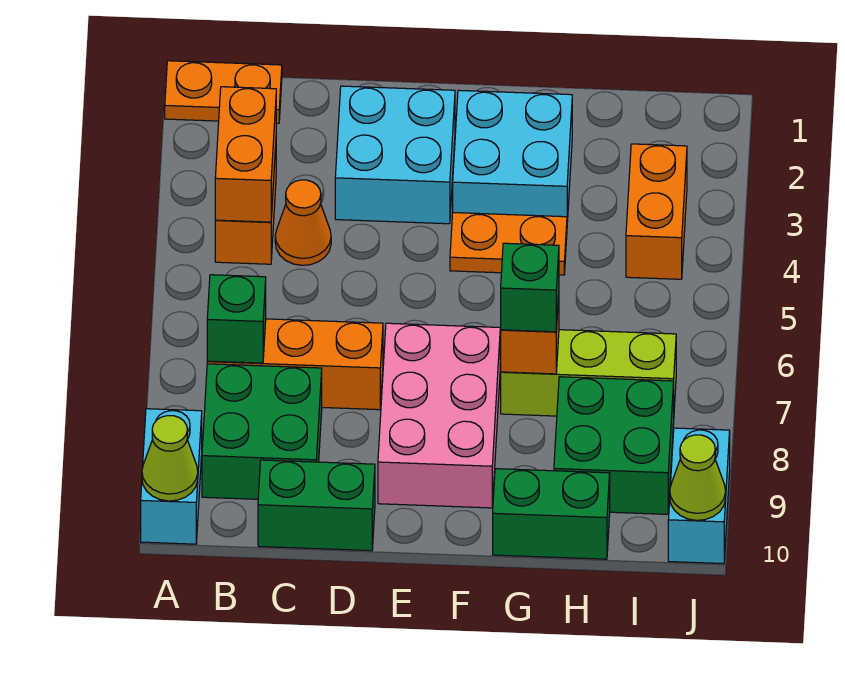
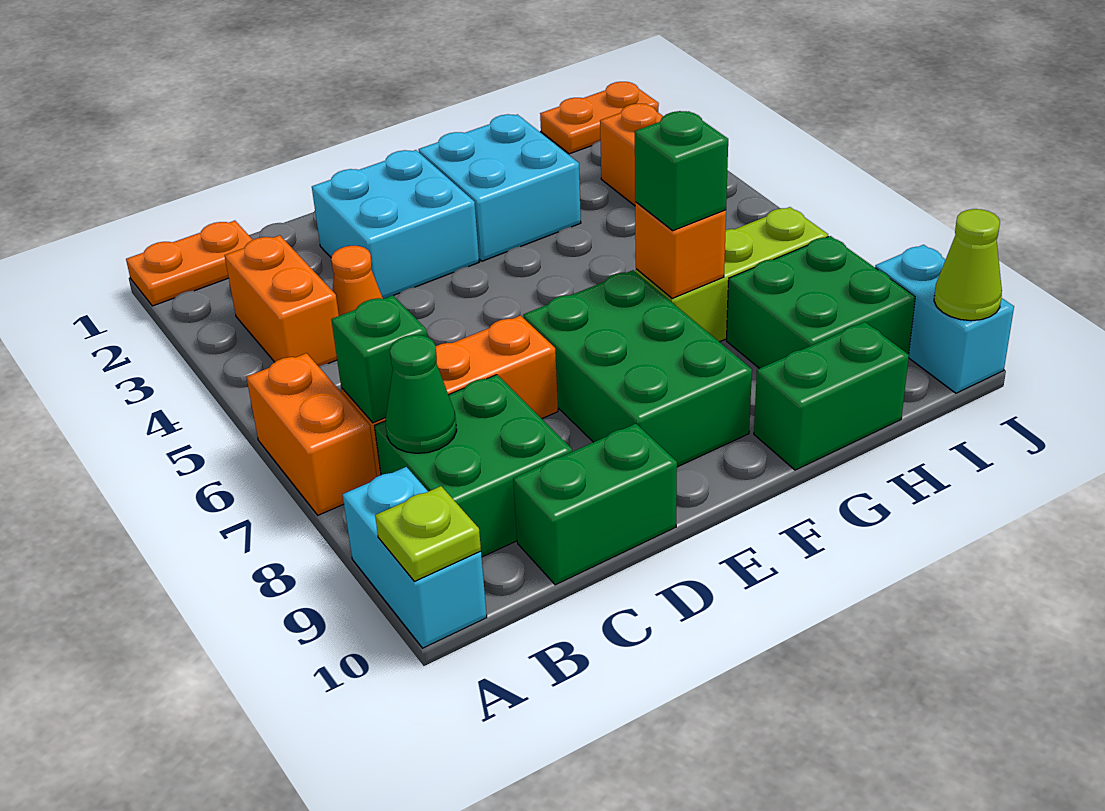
lime 1x1 cone [142,416,198,501] -> lime 1x1 plate [375,486,481,581]
orange 1x2 brick [215,87,276,222] -> orange 1x2 brick moved to [246,353,377,515]
none -> green 1x1 cone [386,335,457,453]
pink 2x3 brick [378,323,500,508] -> green 2x3 brick [523,270,752,467]
orange 1x2 plate [450,213,567,275] -> orange 1x2 plate moved to [540,82,659,154]

